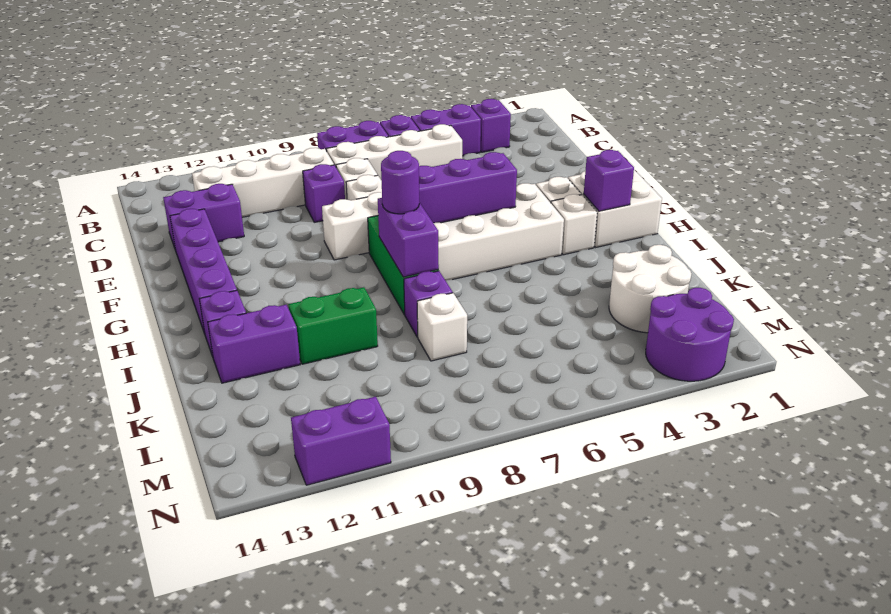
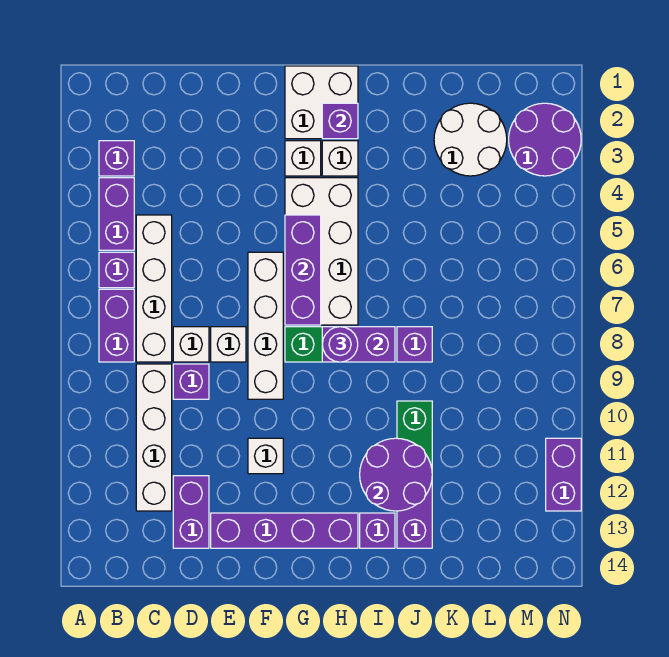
none -> purple 2x2 round brick [360,438,432,511]
white 1x1 brick [417,293,467,361] -> white 1x1 brick moved to [248,438,283,474]

